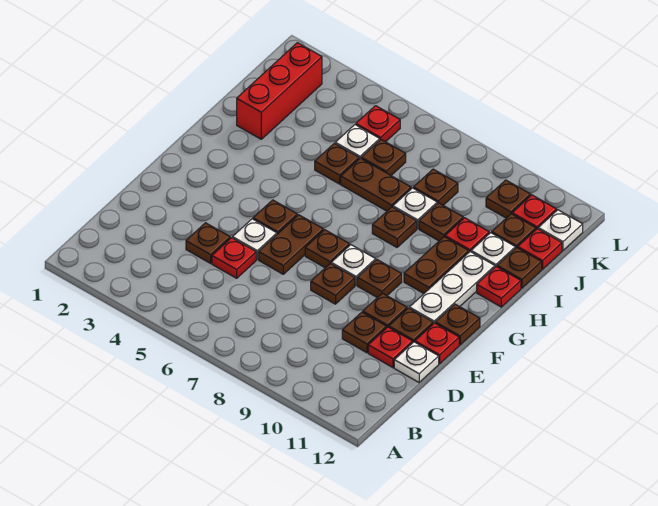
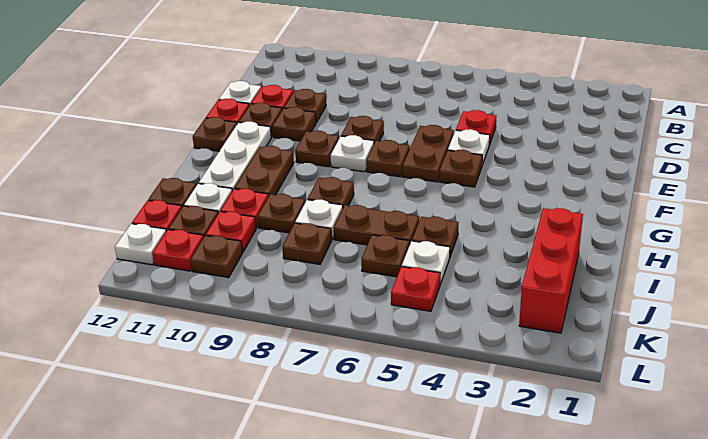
brown 1x1 plate [186,223,230,263] -> none
red 1x1 plate [477,266,521,307] -> red 1x1 plate moved to [206,212,256,252]

